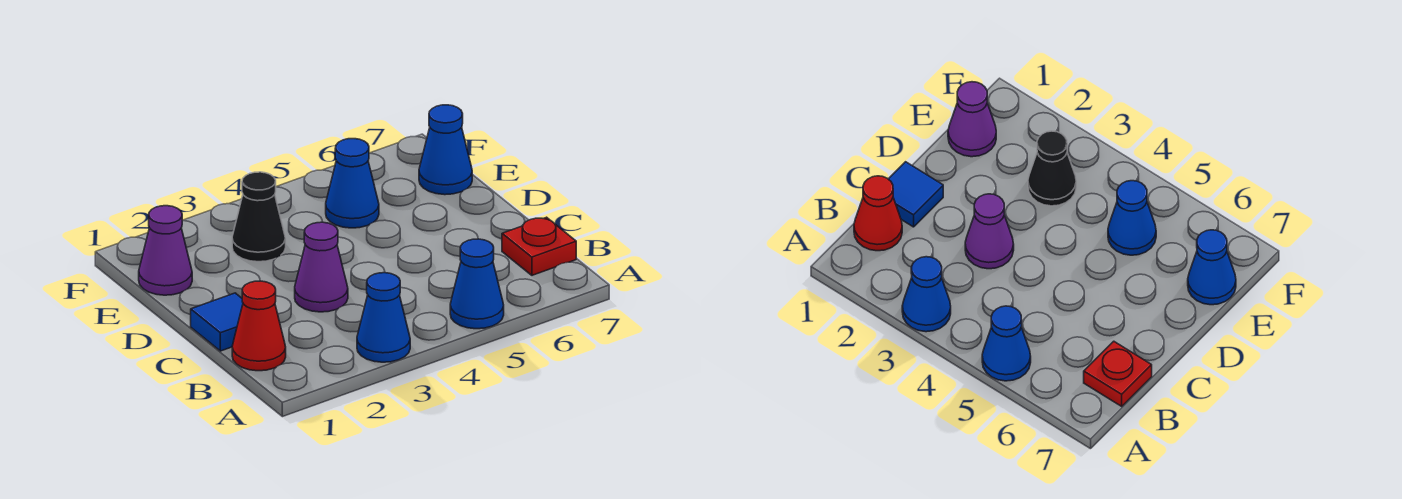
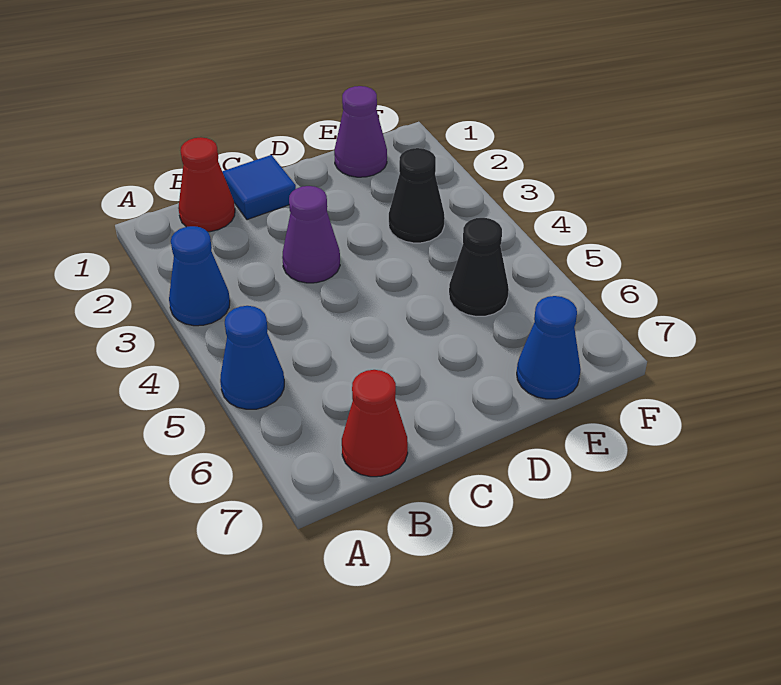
red 1x1 plate [502,217,576,275] -> red 1x1 cone [342,370,408,477]
blue 1x1 cone [326,139,379,228] -> black 1x1 cone [449,218,509,317]

